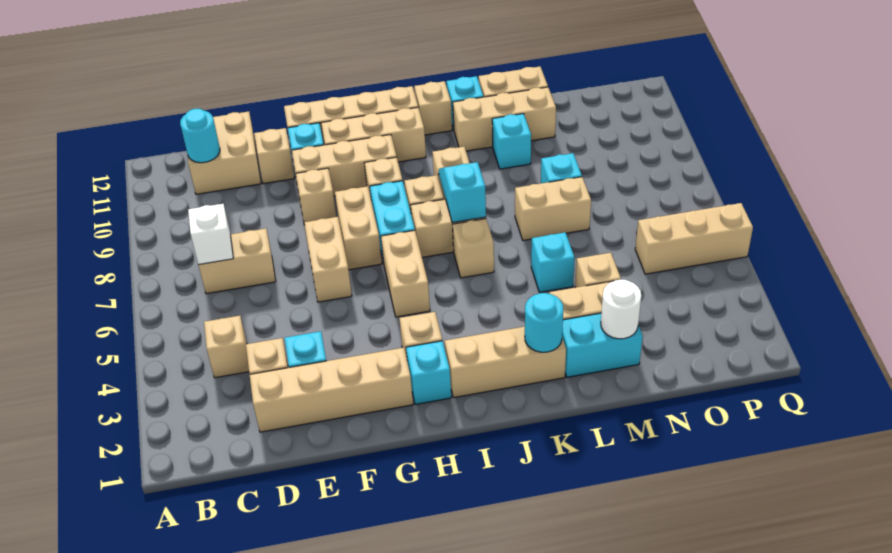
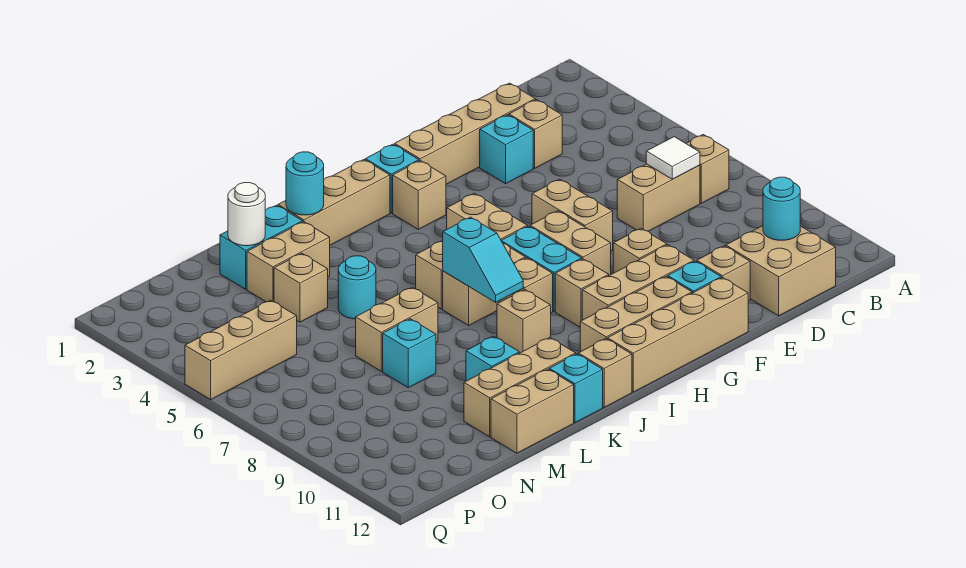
tan 1x1 brick [204,316,249,378] -> tan 1x1 brick moved to [686,135,729,203]
white 1x1 brick [188,204,233,265] -> white 1x1 tile [646,137,700,179]
cyan 1x1 brick [531,232,575,292] -> cyan 1x1 round brick [338,256,376,319]

